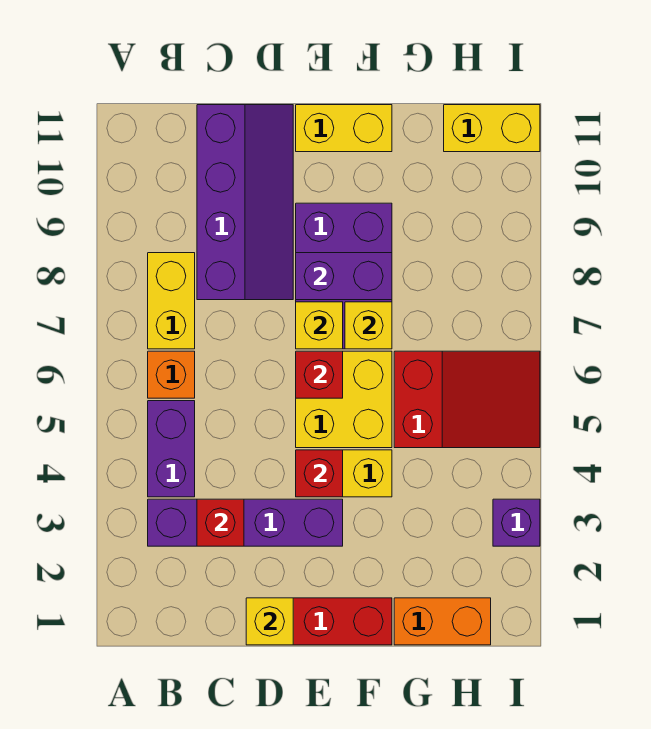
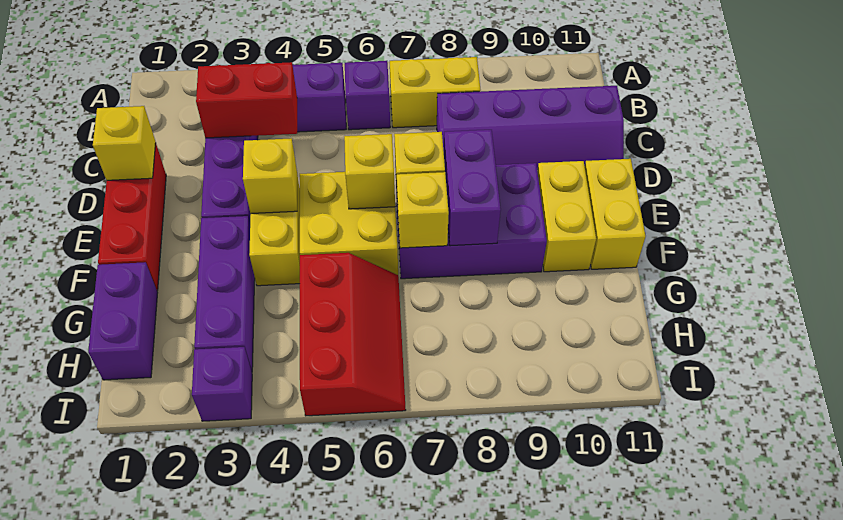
orange 1x1 brick [148,351,195,398] -> purple 1x1 brick [345,61,390,130]
red 1x1 brick [197,499,244,546] -> red 1x2 brick [196,62,297,138]
red 1x1 brick [296,450,343,497] -> yellow 1x1 brick [243,138,297,214]
red 1x1 brick [296,351,343,398] -> yellow 1x1 brick [344,134,395,209]
none -> purple 1x3 brick [194,216,255,372]
orange 1x2 brick [394,598,491,645] -> purple 1x2 brick [88,262,158,380]
red 2x3 slope [394,351,540,448] -> red 2x3 slope turned to [300,253,406,416]
yellow 1x2 brick [444,105,540,152] -> yellow 1x2 brick moved to [537,161,596,272]

